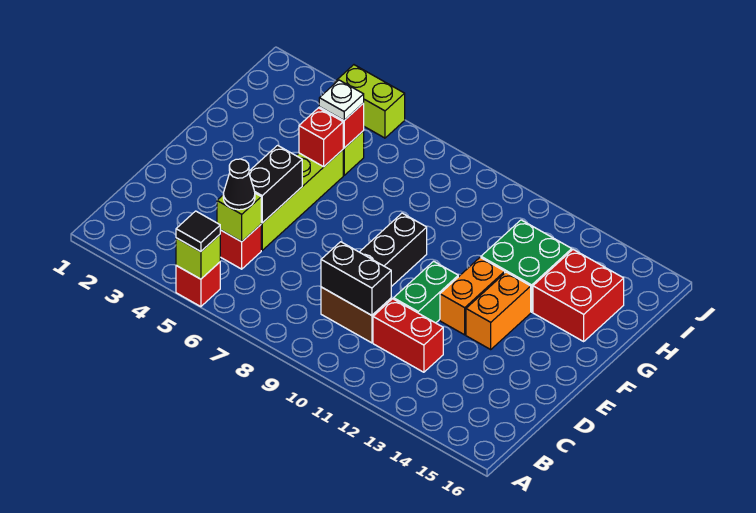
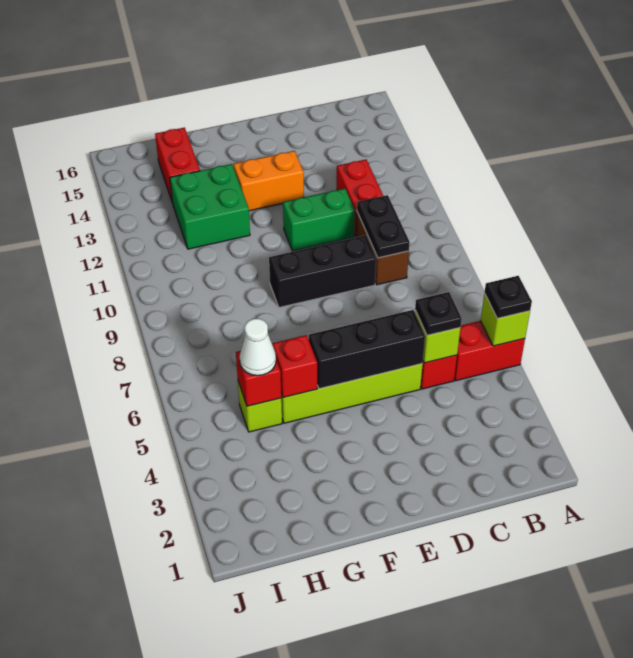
red 1x1 brick [176,262,220,307] -> red 1x2 brick [454,321,525,381]
black 1x1 tile [176,211,220,252] -> black 1x1 plate [485,276,532,318]
black 1x1 cone [223,159,255,210] -> black 1x1 plate [415,292,462,335]
black 1x2 brick [321,242,391,315] -> black 1x2 plate [357,195,410,258]
black 1x2 brick [249,145,302,223] -> black 1x3 brick [309,310,425,389]
orange 1x2 brick [440,257,505,335] -> none
red 2x2 brick [533,250,624,341] -> red 1x2 brick [155,128,200,203]
white 1x1 plate [319,80,364,120] -> white 1x1 cone [240,319,276,376]
lime 1x2 brick [334,65,405,138] -> none

